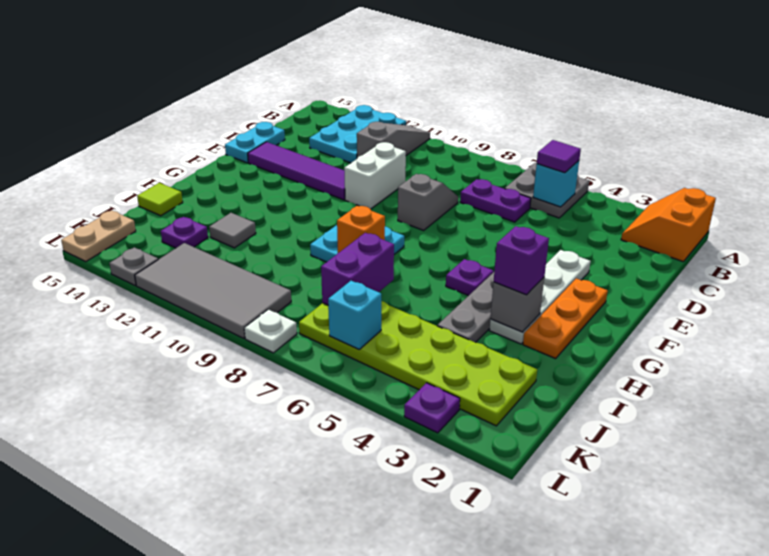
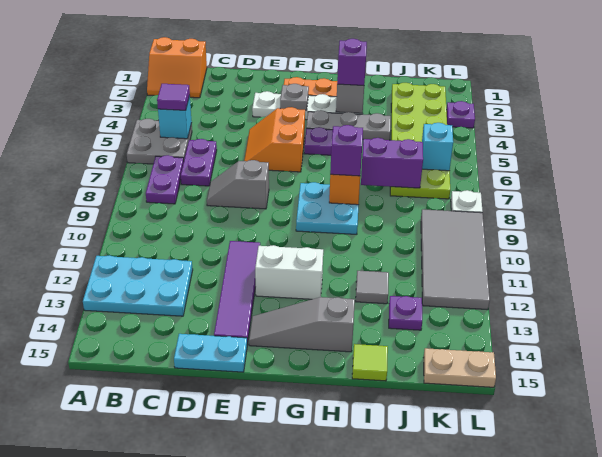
grey 1x3 slope [357,122,430,158] -> grey 1x3 slope moved to [249,297,355,352]
none -> purple 1x2 plate [146,155,184,204]
white 1x2 brick [344,142,406,209] -> white 1x2 brick moved to [255,245,323,299]
none -> orange 2x2 slope [244,107,305,172]
none -> purple 1x1 brick [330,125,363,176]
grey 1x1 plate [109,247,158,286] -> grey 1x1 plate moved to [280,84,309,111]

